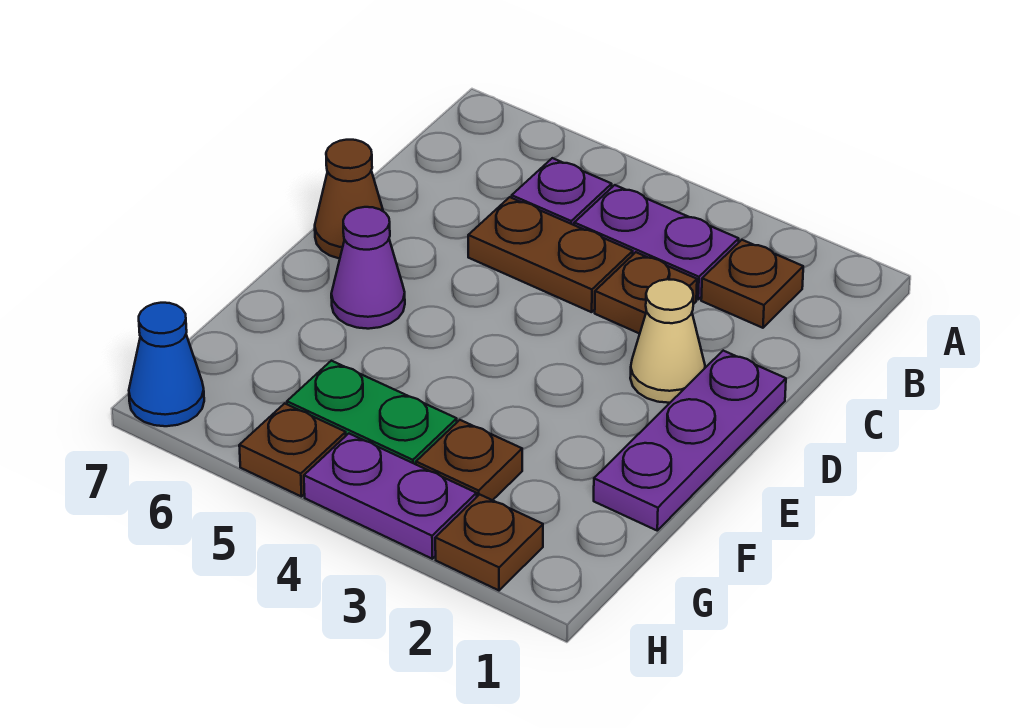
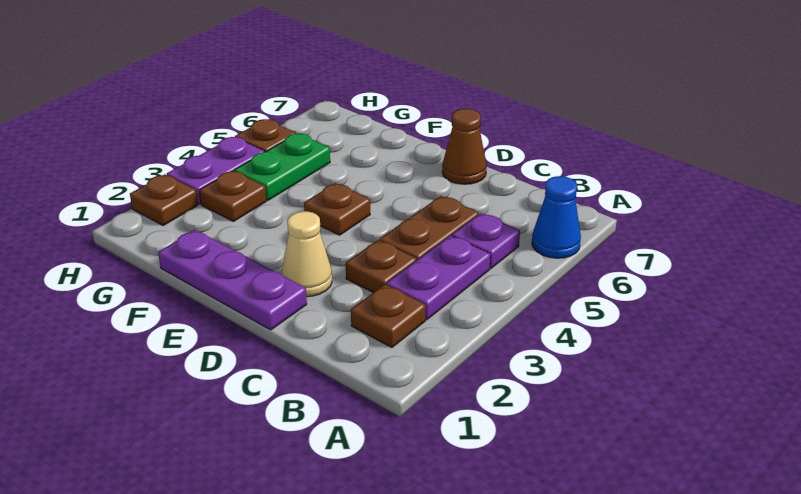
none -> brown 1x1 plate [304,183,370,235]
purple 1x1 cone [331,207,405,329] -> none
blue 1x1 cone [129,303,204,426] -> blue 1x1 cone moved to [532,176,581,258]

